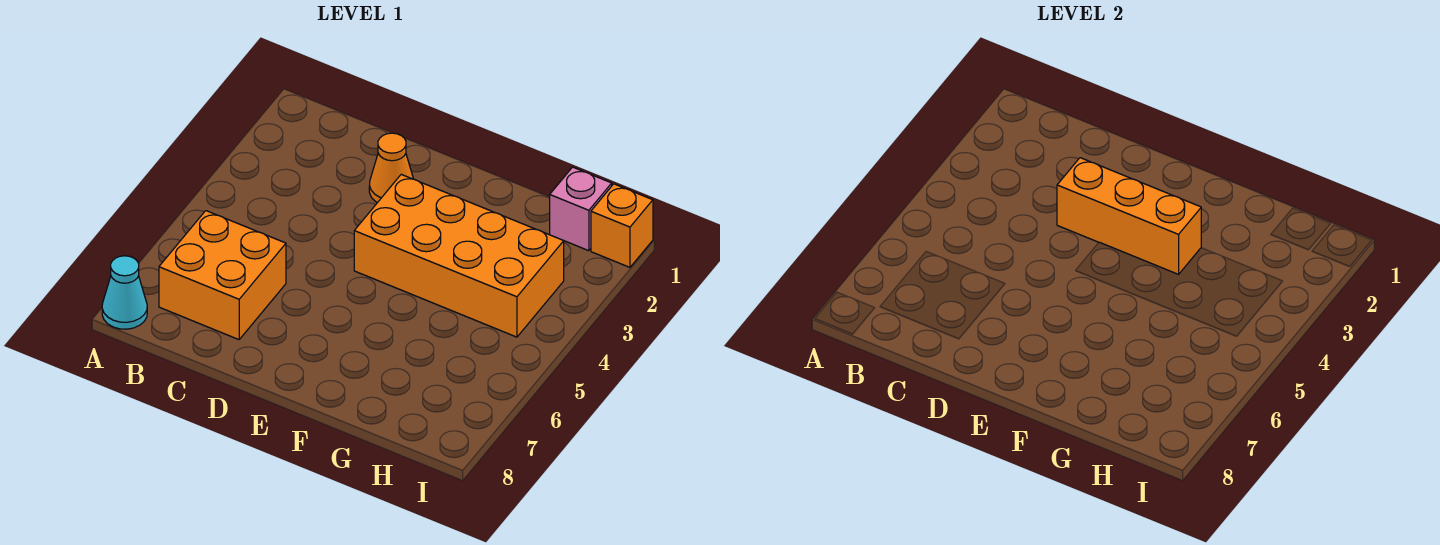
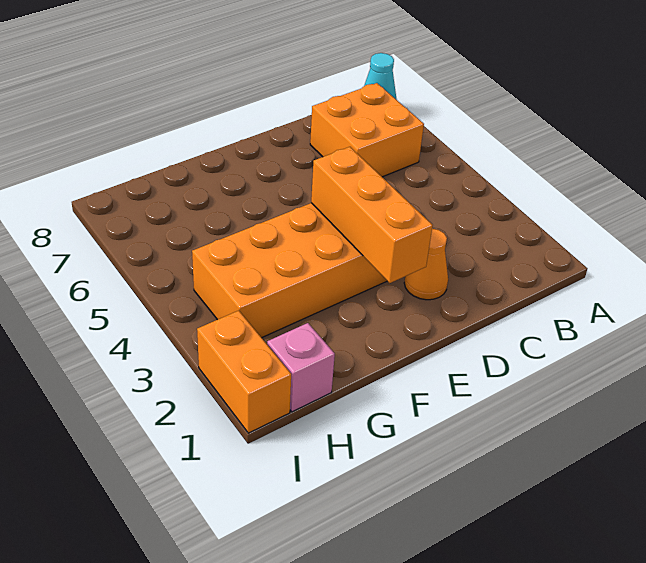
orange 1x3 brick [1057,158,1201,274] -> orange 1x3 brick turned to [311,147,433,283]
orange 1x1 brick [591,184,653,267] -> orange 1x2 brick [197,311,291,433]

